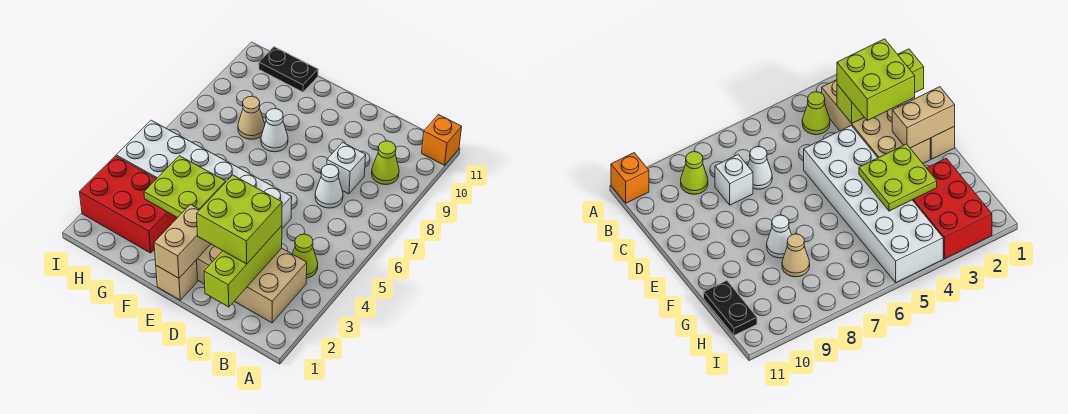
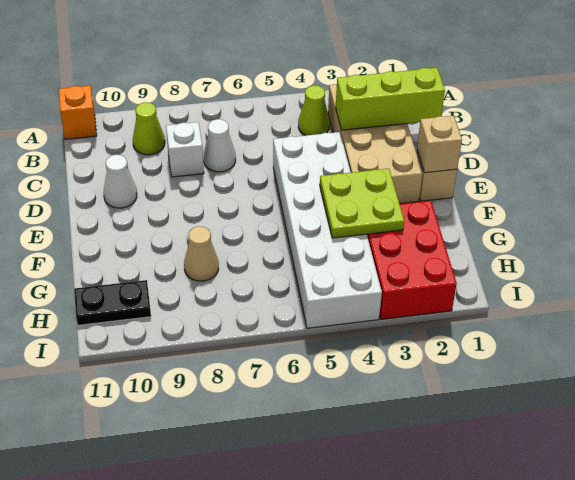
lime 2x2 brick [197,175,282,264] -> none
tan 1x2 brick [154,204,210,278] -> tan 1x1 brick [417,116,462,173]
white 1x1 cone [261,109,288,152] -> white 1x1 cone moved to [103,155,137,208]
black 1x2 plate [259,47,318,92] -> black 1x2 plate turned to [74,280,151,325]

